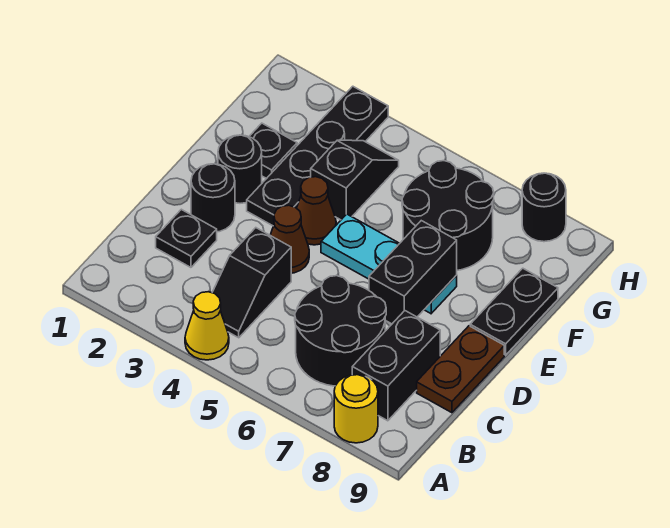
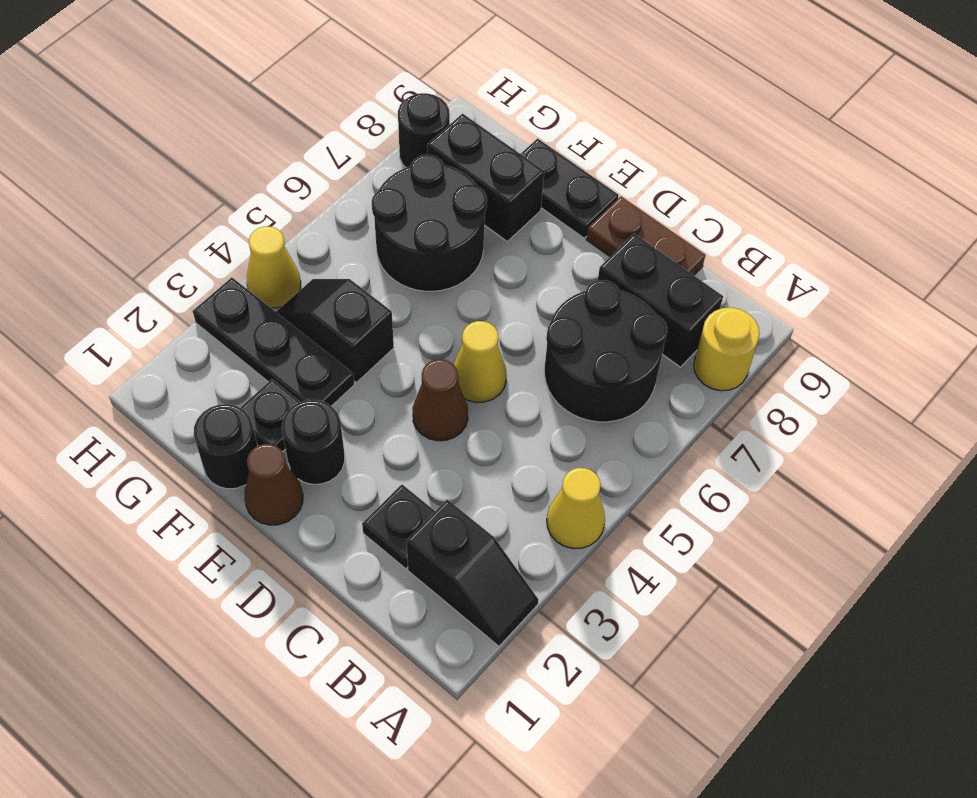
black 1x2 slope [212,228,291,338] -> black 1x2 slope moved to [406,500,538,646]
black 1x1 round brick [191,164,235,232] -> black 1x1 round brick moved to [194,404,257,489]
none -> yellow 1x1 cone [454,321,507,402]
black 1x2 brick [369,221,457,324] -> black 1x2 brick moved to [427,114,544,241]
black 1x4 plate [247,86,388,226] -> black 1x3 plate [193,277,354,406]
brown 1x1 cone [297,177,336,245] -> brown 1x1 cone moved to [245,444,303,525]
cyan 1x3 plate [321,214,457,313] -> none
none -> yellow 1x1 cone [247,226,301,308]

